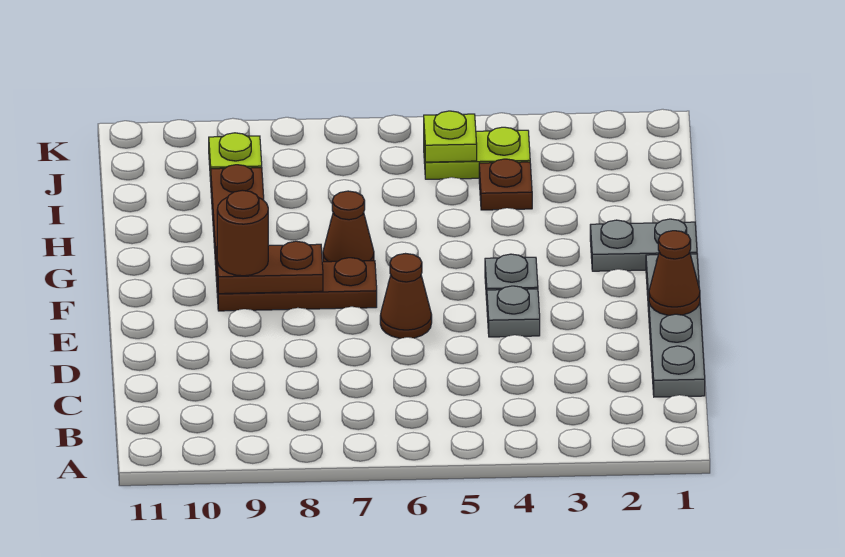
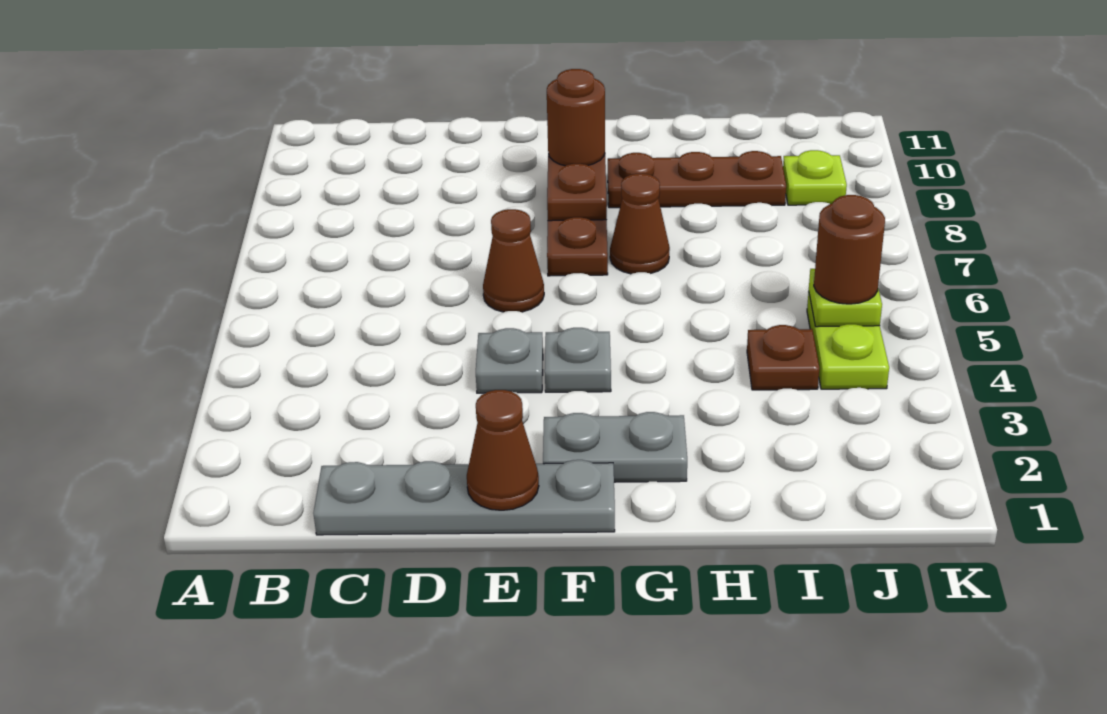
grey 1x2 plate [590,219,697,271] -> grey 1x2 plate turned to [543,412,687,482]
none -> brown 1x1 round brick [814,195,885,304]

